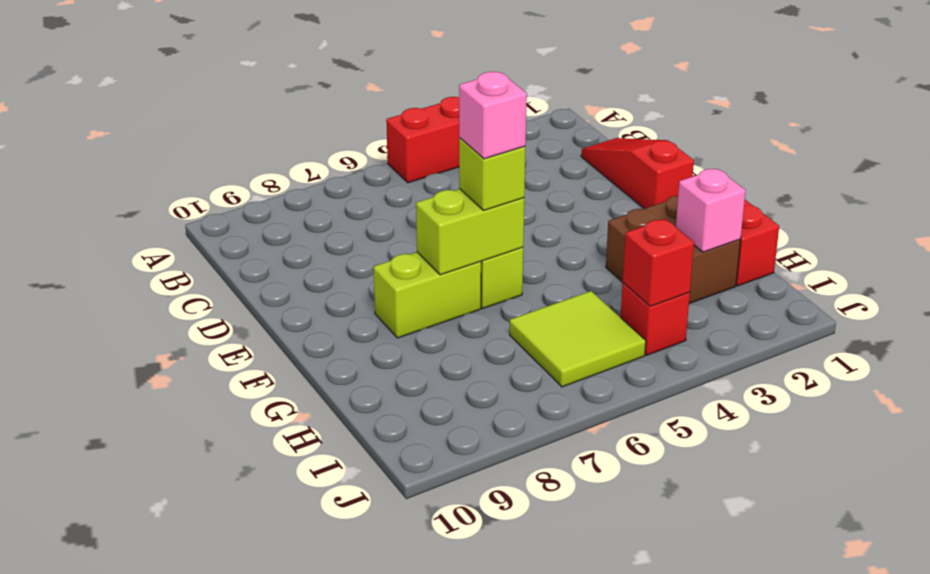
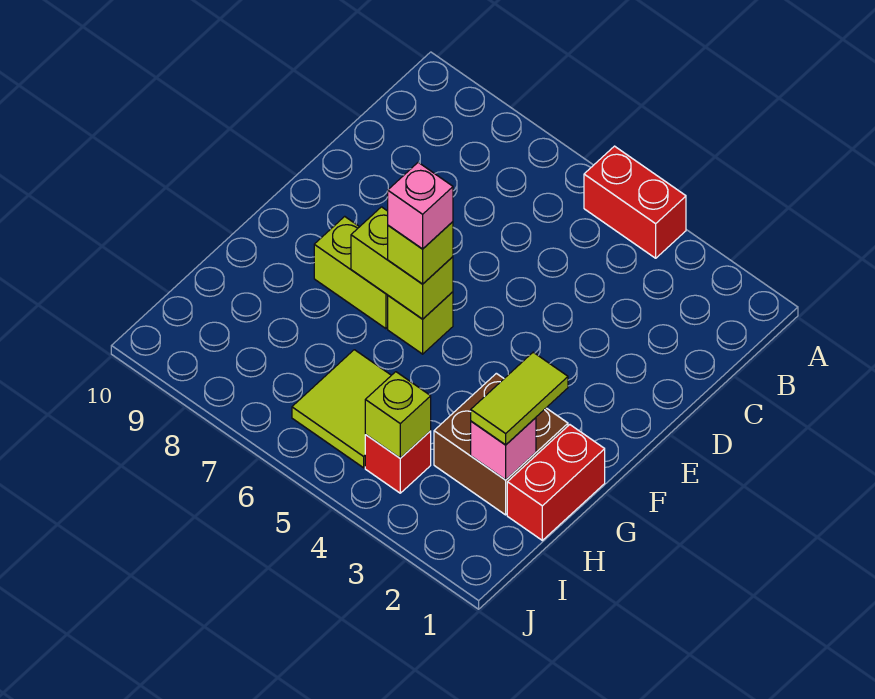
red 1x3 slope [581,138,694,209] -> none
none -> lime 1x2 tile [471,352,568,445]
red 1x1 brick [623,219,694,306] -> lime 1x1 brick [365,372,431,458]

